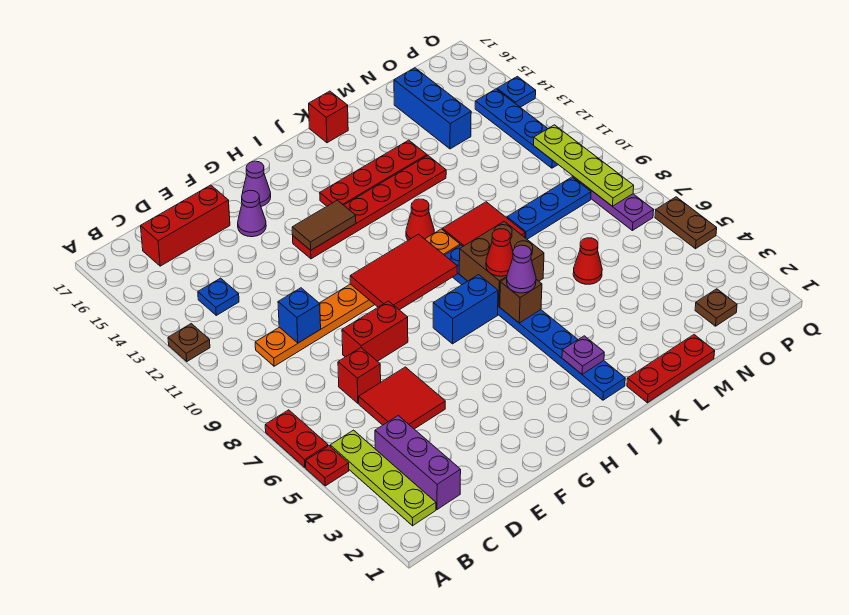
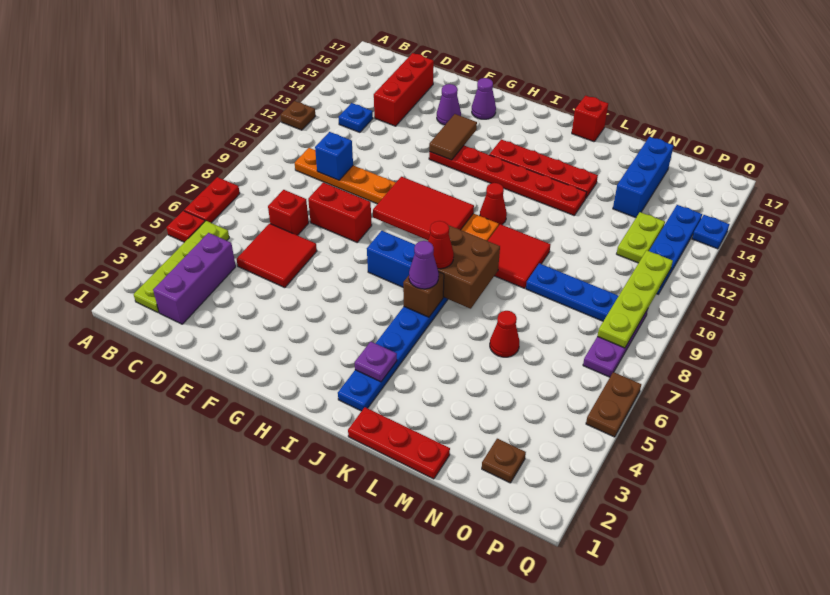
red 1x3 brick [141,185,230,266] -> red 1x3 brick turned to [374,53,434,126]
brown 1x2 tile [292,200,356,250] -> brown 1x2 tile turned to [429,114,477,160]
none -> lime 1x2 plate [617,212,665,263]

